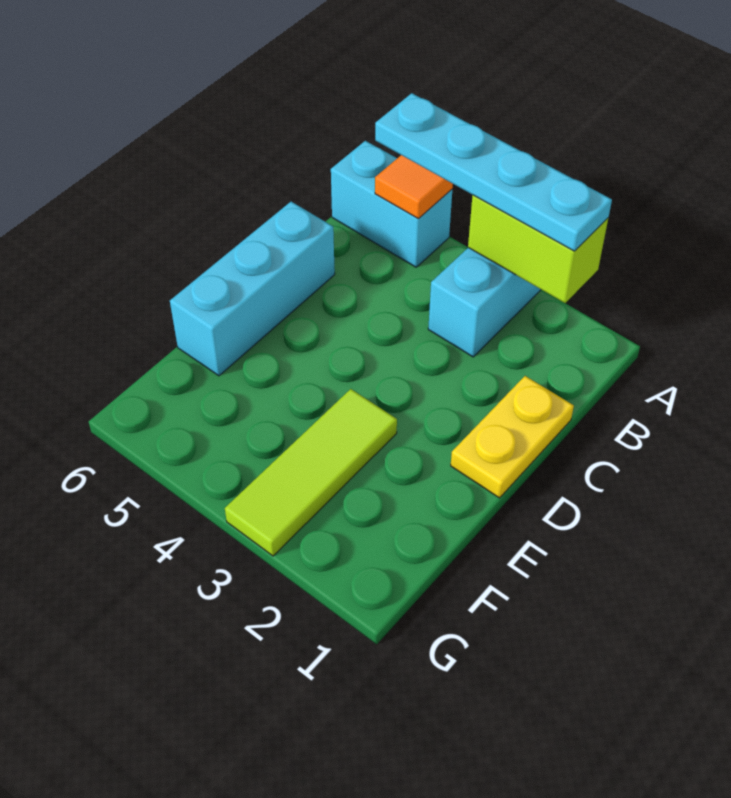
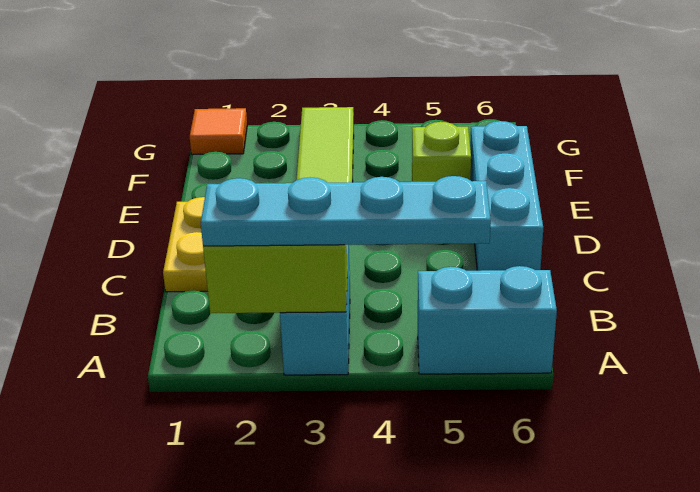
orange 1x1 tile [375,155,453,218] -> orange 1x1 tile moved to [190,108,247,155]
none -> lime 1x1 brick [412,122,471,182]

